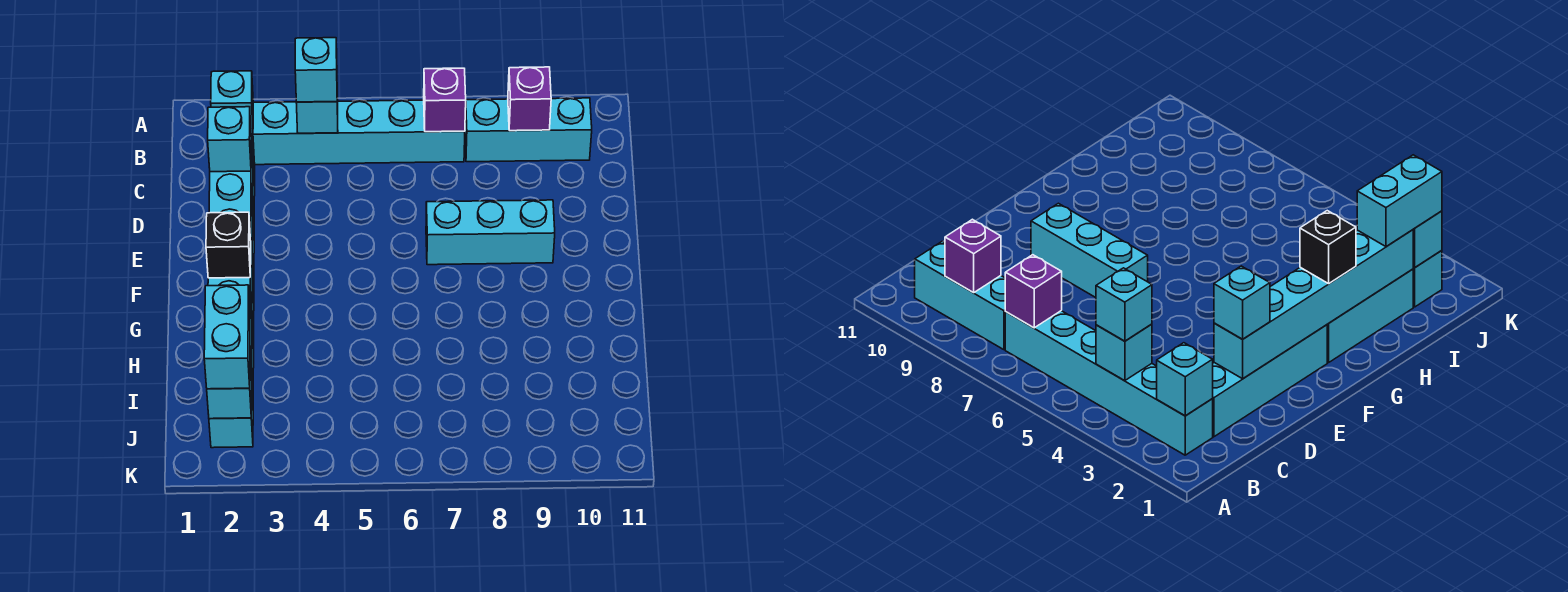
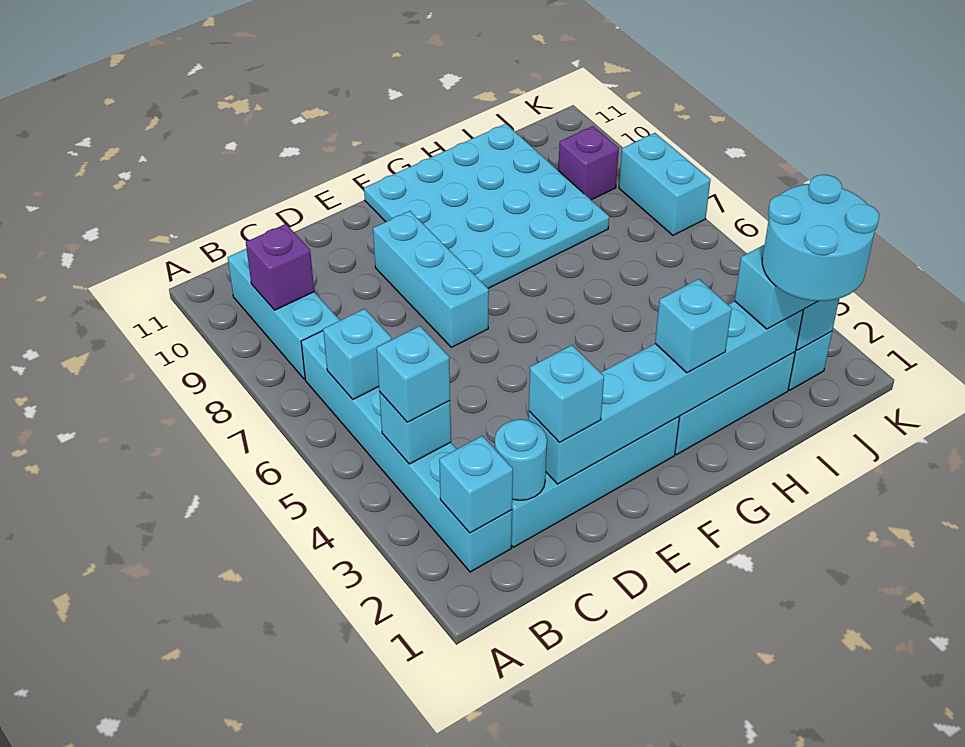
none -> cyan 1x1 brick [323,309,392,399]
purple 1x1 brick [424,68,466,132] -> purple 1x1 brick moved to [558,126,619,200]
none -> cyan 1x1 round brick [495,419,547,500]
none -> cyan 4x4 plate [364,124,609,288]
black 1x1 brick [206,212,251,278] -> cyan 1x1 brick [655,279,732,373]
none -> cyan 2x2 round brick [762,175,879,301]
none -> cyan 1x2 brick [619,133,711,235]

